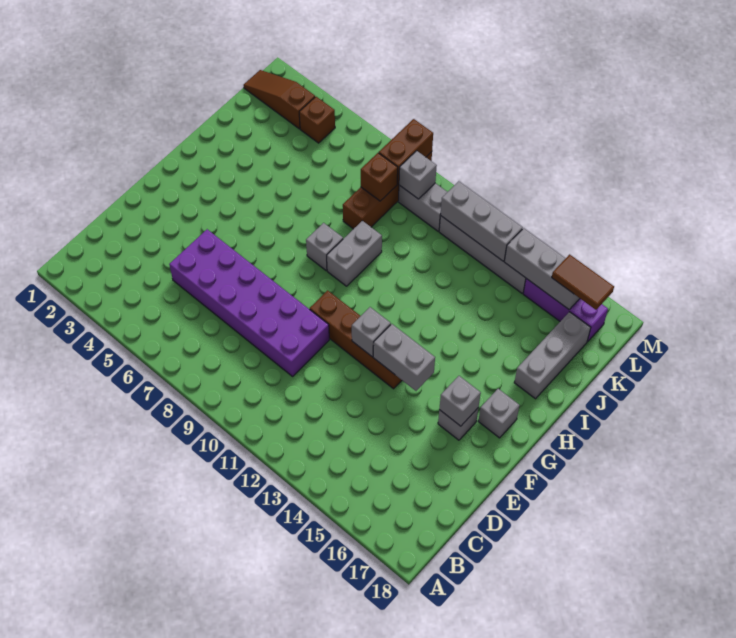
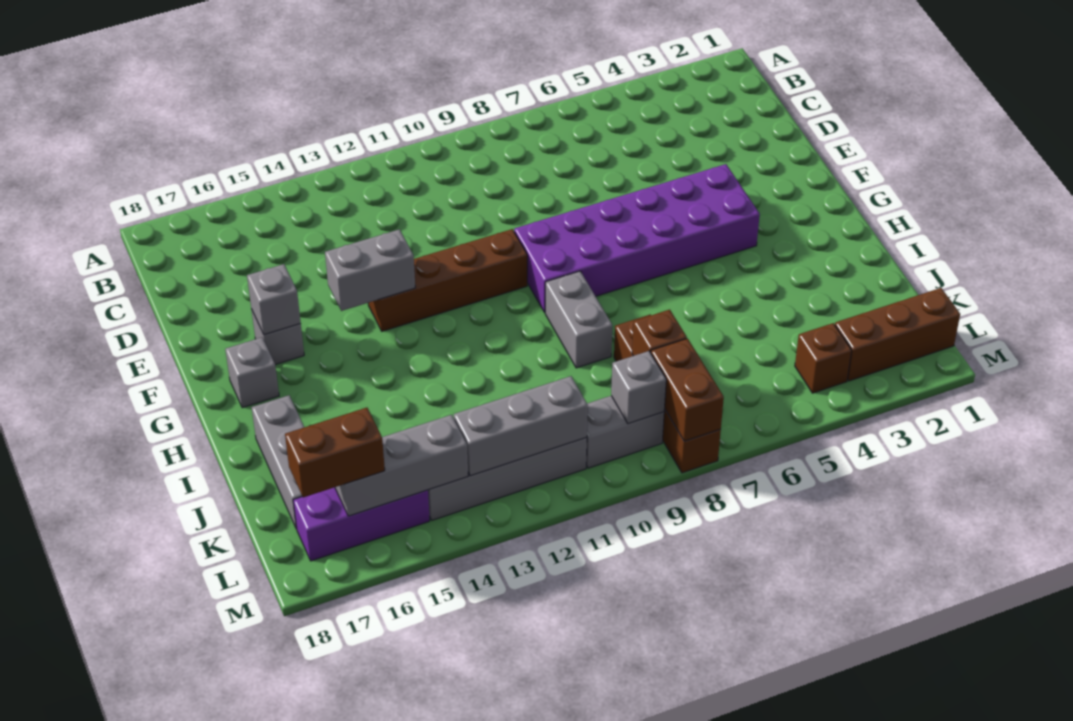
purple 2x6 brick [169,229,329,376] -> purple 2x6 brick moved to [514,164,760,312]
grey 1x1 brick [352,307,391,357] -> none
grey 1x1 brick [306,223,343,270] -> none
brown 1x3 slope [244,70,315,129] -> brown 1x3 brick [835,288,960,381]
brown 1x2 tile [552,254,614,310] -> brown 1x2 brick [285,408,385,498]

